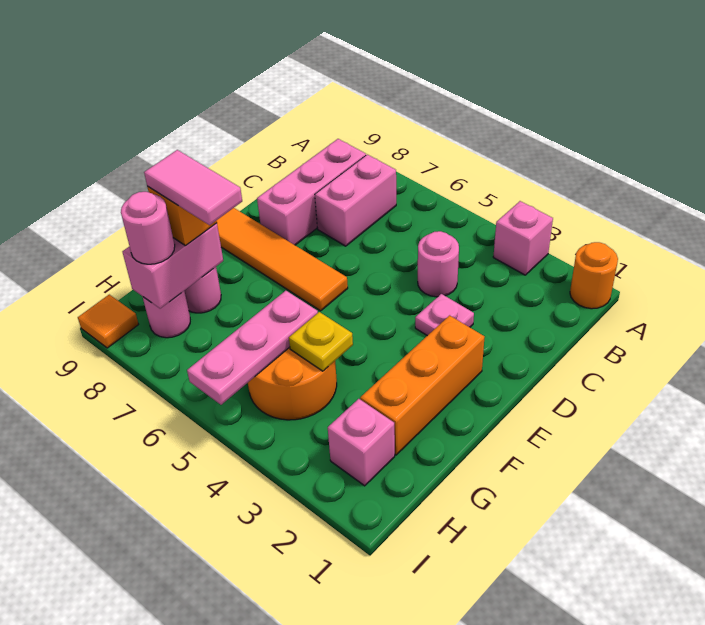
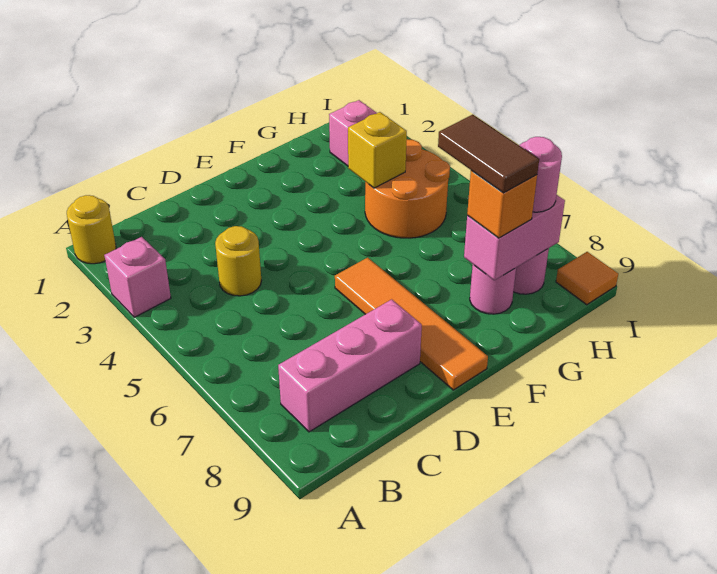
orange 1x1 round brick [570,242,618,309] -> yellow 1x1 round brick [67,195,116,264]
pink 1x2 brick [315,154,396,246] -> none
pink 1x1 round brick [418,231,459,297] -> yellow 1x1 round brick [215,226,261,296]
pink 1x1 plate [415,294,474,336] -> none
orange 1x3 brick [360,315,484,455] -> none
yellow 1x1 plate [289,312,353,371] -> yellow 1x1 brick [348,112,407,188]
pink 1x3 plate [187,291,318,405] -> none
pink 1x2 tile [144,150,242,225] -> brown 1x2 tile [438,115,539,193]

